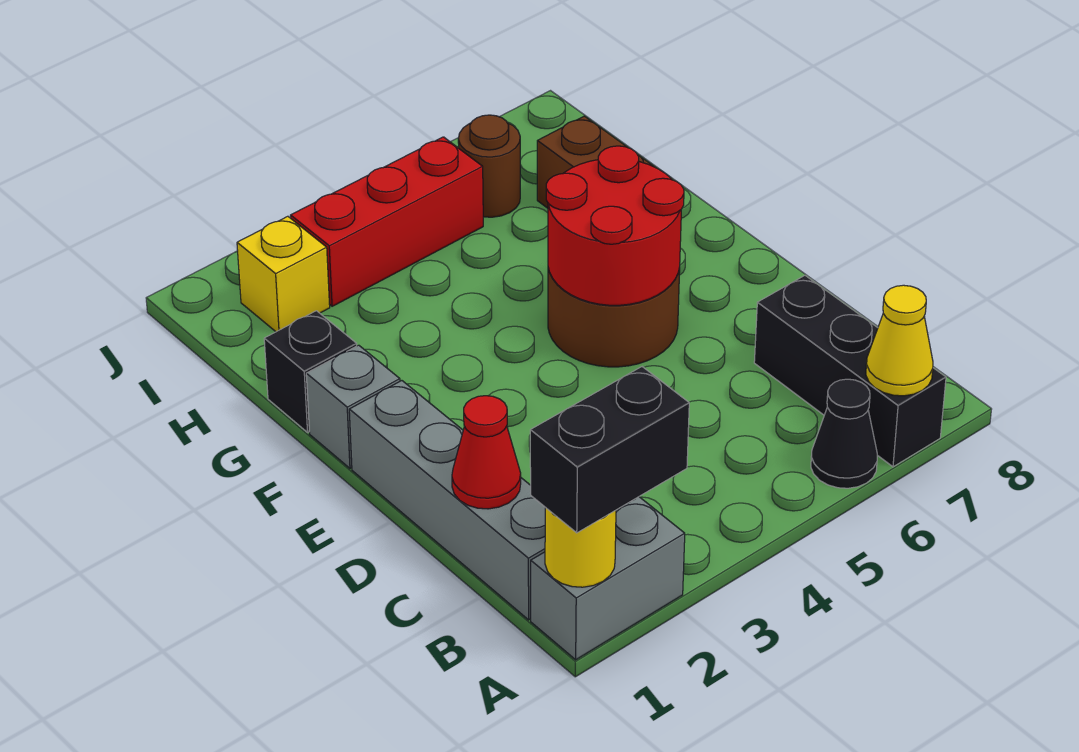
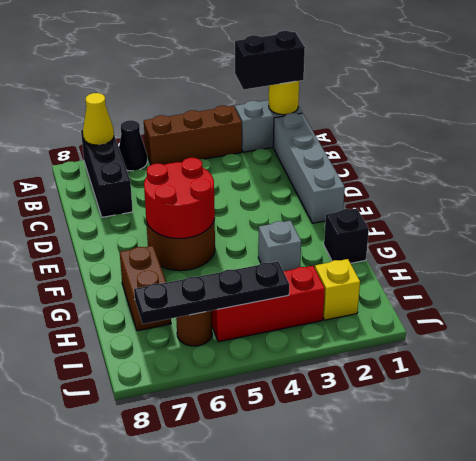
none -> brown 1x3 brick [144,106,242,165]
red 1x1 cone [452,396,521,509] -> none
grey 1x1 brick [306,345,400,468] -> grey 1x1 brick moved to [258,221,301,271]
none -> black 1x4 plate [134,261,289,324]

